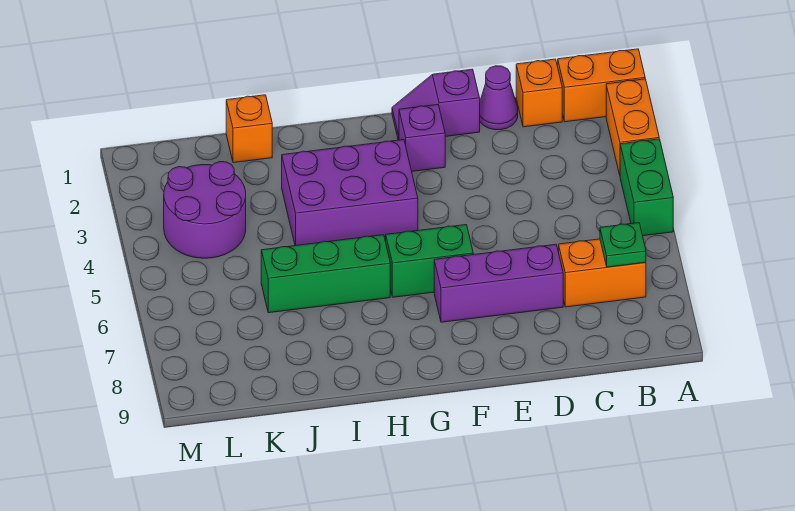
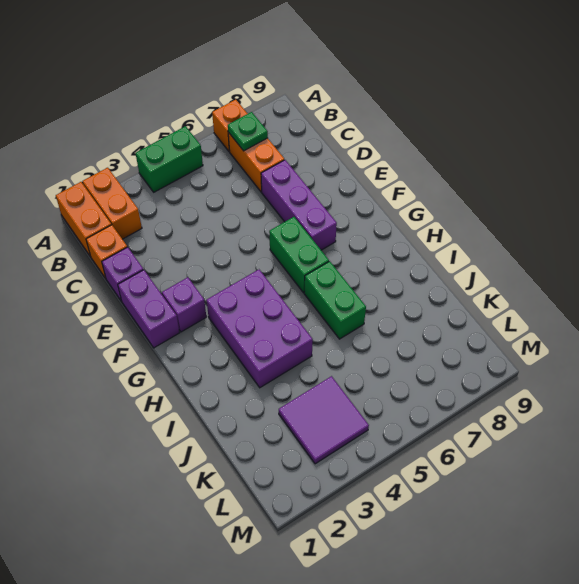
orange 1x2 brick [606,79,659,175] -> orange 1x2 brick turned to [83,168,142,239]
purple 1x1 cone [480,66,518,130] -> purple 1x1 brick [102,247,143,301]
purple 1x2 slope [392,69,480,140] -> purple 1x2 brick [118,270,180,348]
green 1x3 brick [261,235,390,313] -> green 1x2 brick [304,261,366,339]
orange 1x1 brick [226,95,272,163] -> orange 1x1 brick moved to [212,100,248,151]
purple 2x2 round brick [164,162,246,258] -> purple 2x2 tile [279,376,369,464]

